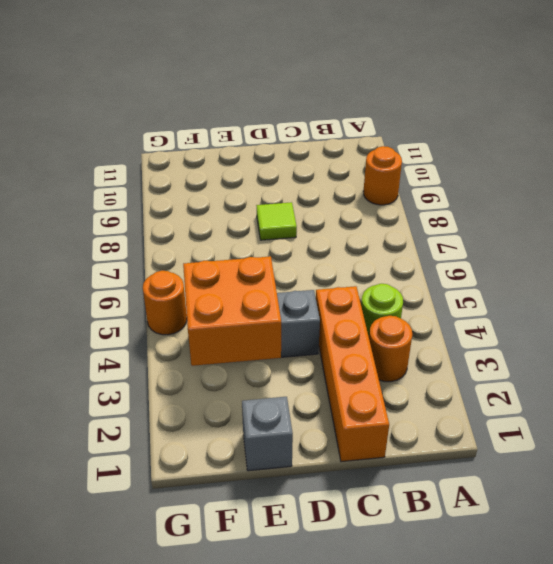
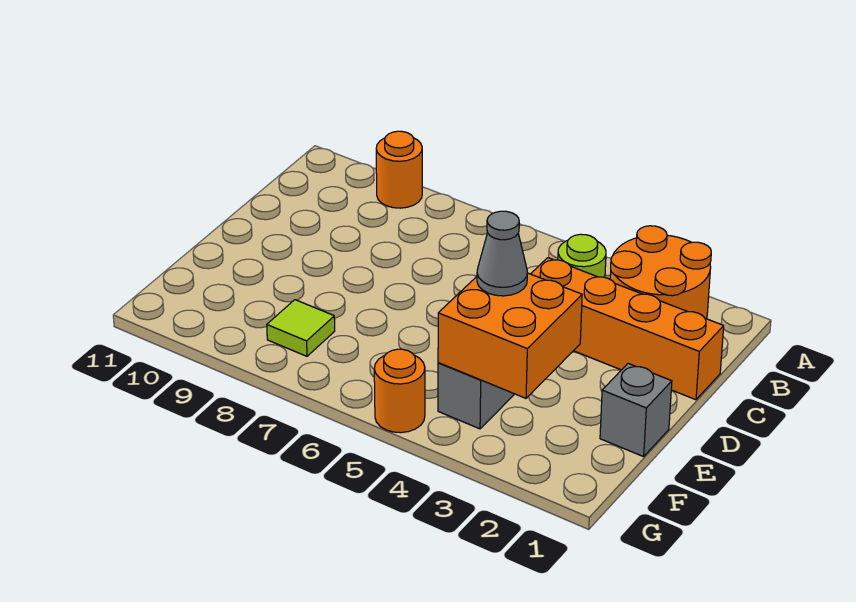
orange 1x1 round brick [369,316,412,382] -> orange 2x2 round brick [610,226,711,319]
lime 1x1 tile [256,202,297,240] -> lime 1x1 tile moved to [267,300,335,356]
none -> grey 1x1 cone [477,211,527,296]

